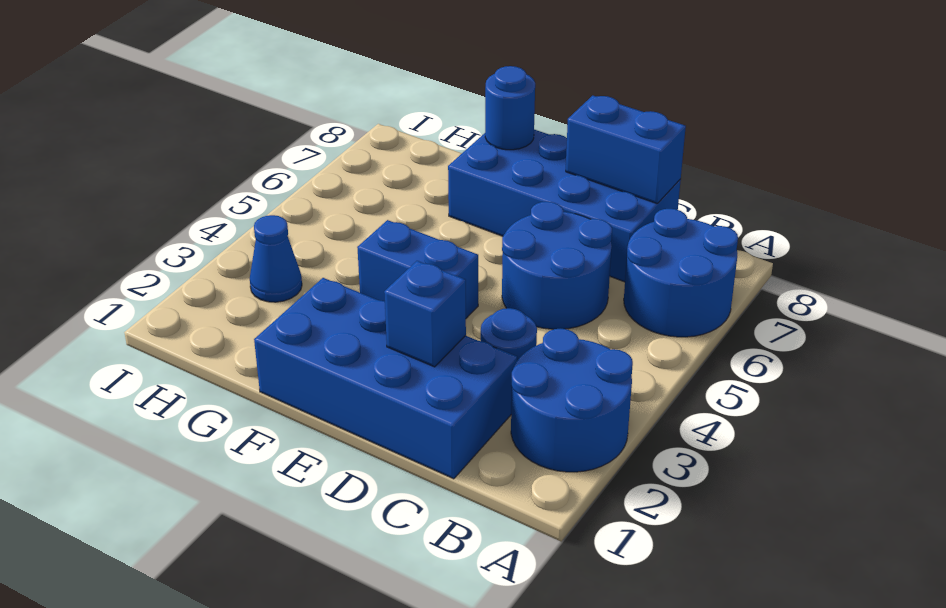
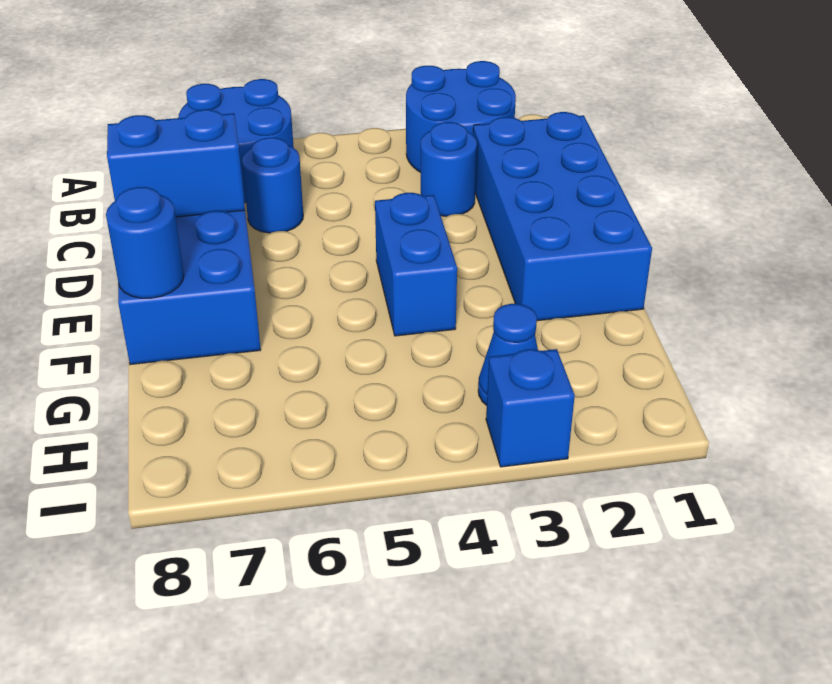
blue 2x2 round brick [502,202,612,329] -> blue 1x1 round brick [242,138,303,233]
blue 1x2 brick [566,96,686,204] -> blue 1x2 brick turned to [107,110,245,217]
blue 1x1 brick [384,261,466,367] -> blue 1x1 brick moved to [486,349,575,467]

